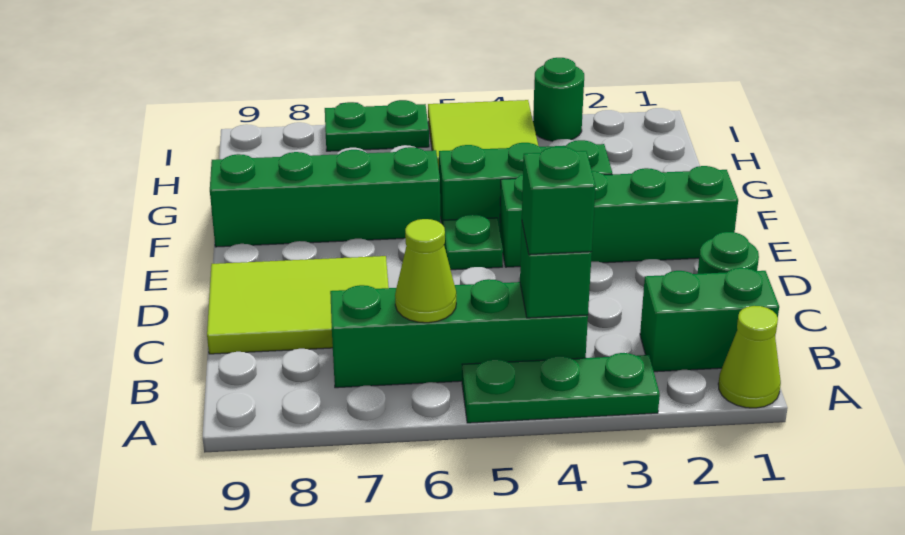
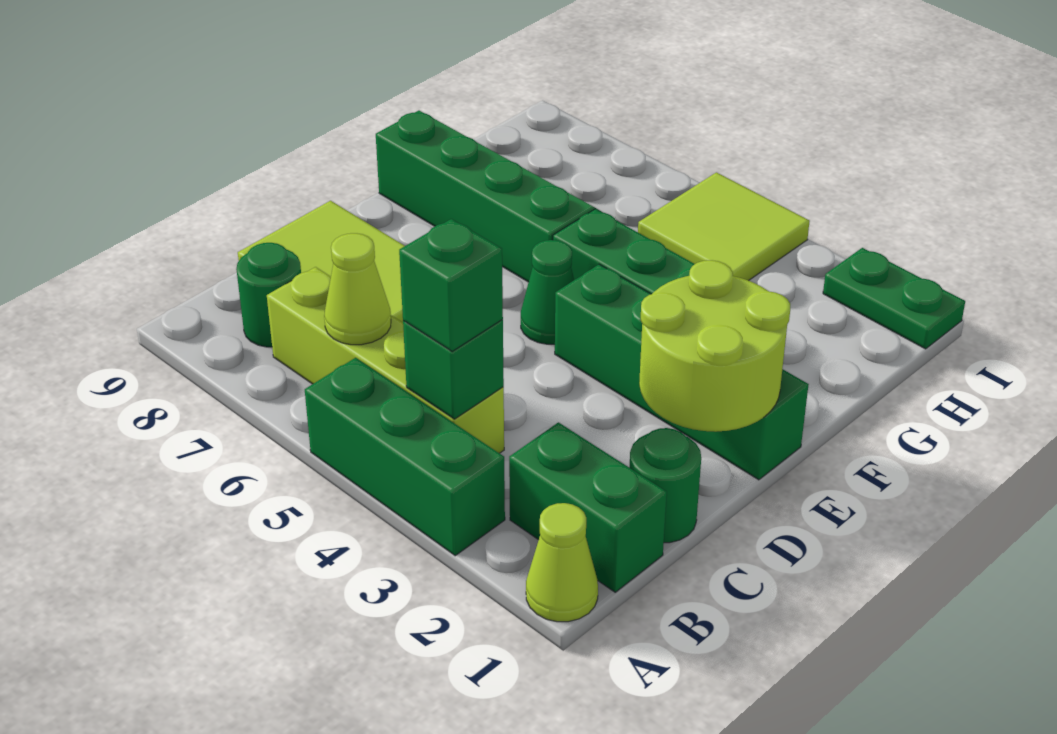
green 1x3 plate [462,353,660,423] -> green 1x3 brick [305,358,505,556]
green 1x4 brick [330,279,588,388] -> lime 1x4 brick [267,267,504,453]
none -> lime 2x2 round brick [639,260,790,432]
green 1x1 plate [443,215,503,270] -> green 1x1 cone [521,240,574,344]
green 1x1 round brick [533,58,584,141] -> green 1x1 round brick moved to [236,243,301,347]
green 1x2 plate [325,100,429,151] -> green 1x2 plate moved to [823,248,965,349]

